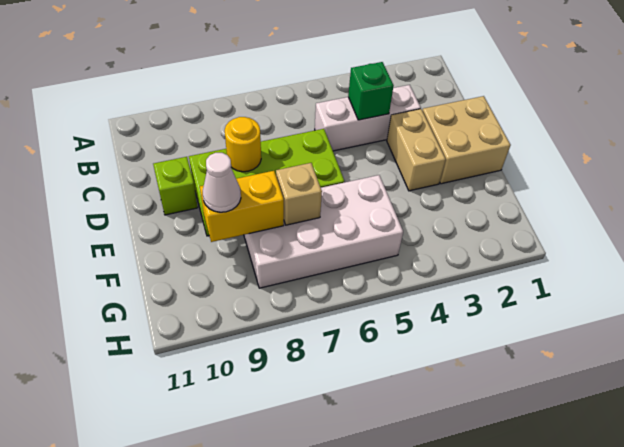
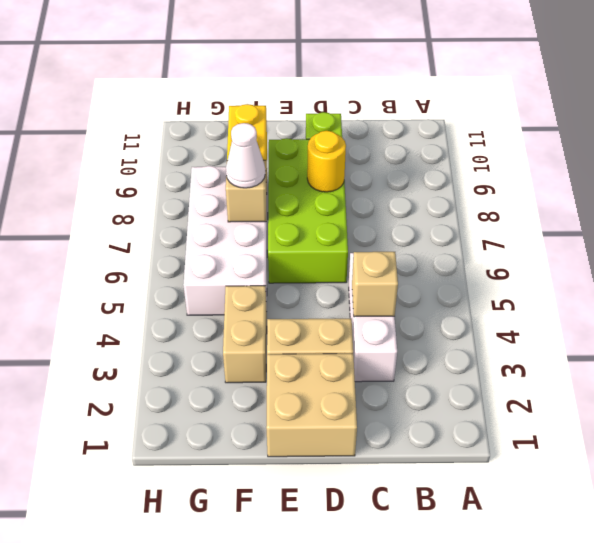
green 1x1 brick [348,62,394,120] -> tan 1x1 brick [352,252,398,317]
none -> tan 1x2 brick [223,286,267,383]
white 1x1 cone [203,153,241,212] -> white 1x1 cone moved to [226,123,265,188]

